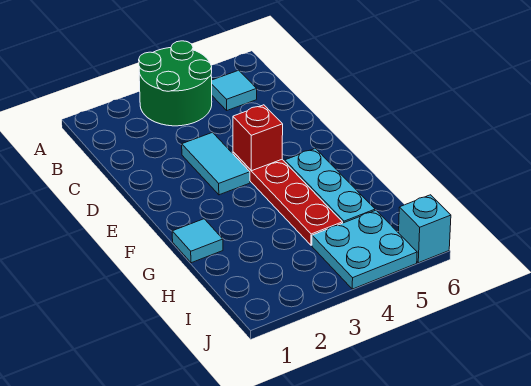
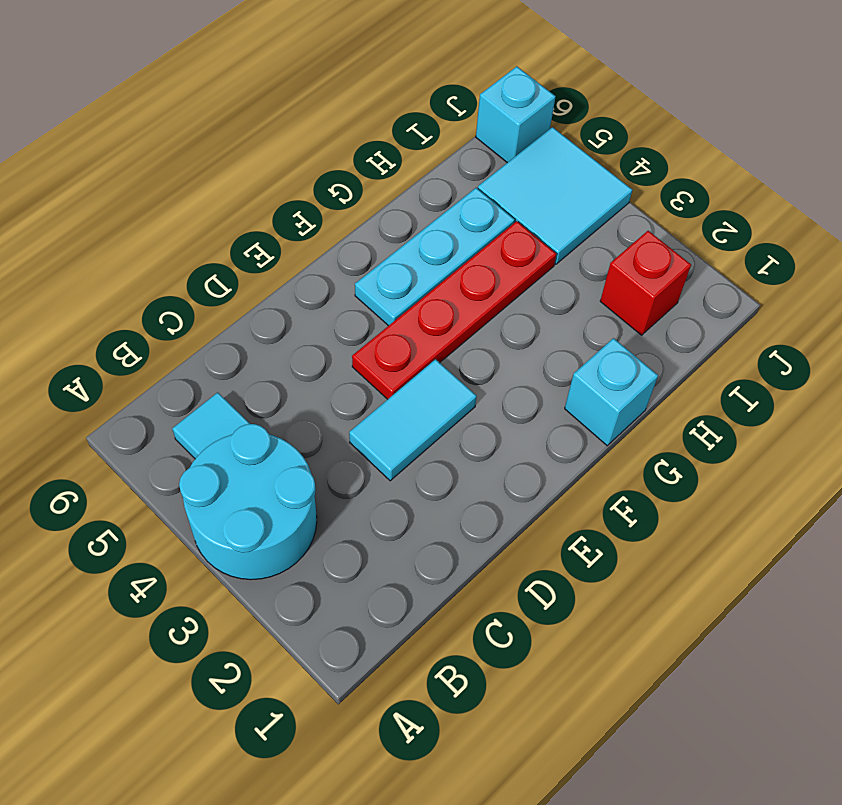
green 2x2 round brick [139,41,212,126] -> cyan 2x2 round brick [179,424,317,580]
red 1x1 brick [233,105,283,171] -> red 1x1 brick moved to [600,231,691,335]
cyan 1x1 tile [172,219,223,263] -> cyan 1x1 brick [565,338,658,446]
cyan 2x2 plate [312,210,417,289] -> cyan 2x2 tile [478,127,632,264]

